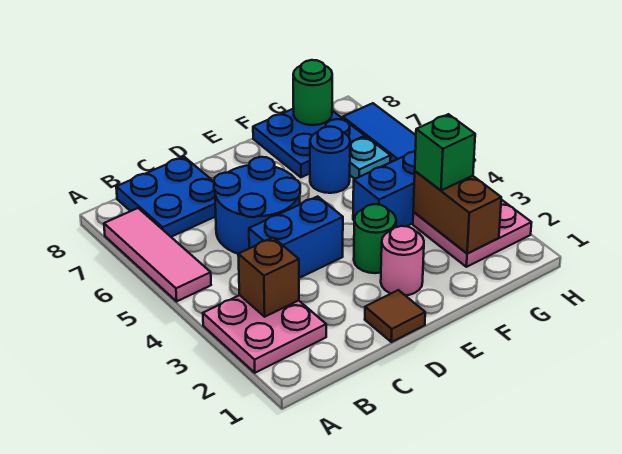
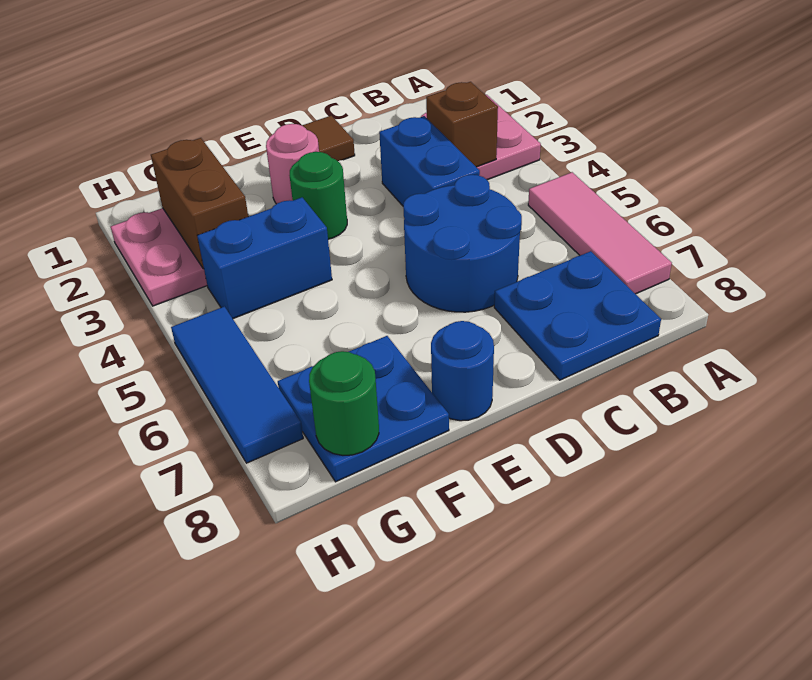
blue 1x2 brick [249,196,343,278] -> blue 1x2 brick turned to [379,116,480,206]
blue 1x1 round brick [310,127,350,193] -> blue 1x1 round brick moved to [431,321,494,421]
green 1x1 brick [415,114,475,191] -> none
cyan 1x1 plate [350,137,391,179] -> none

